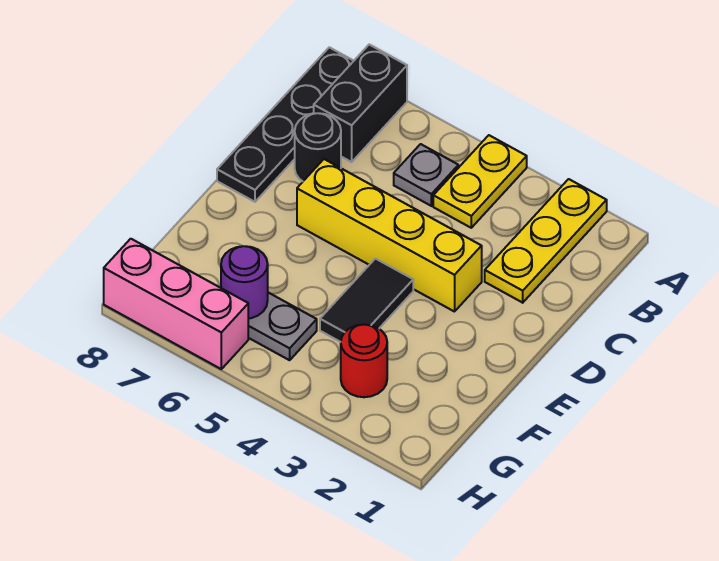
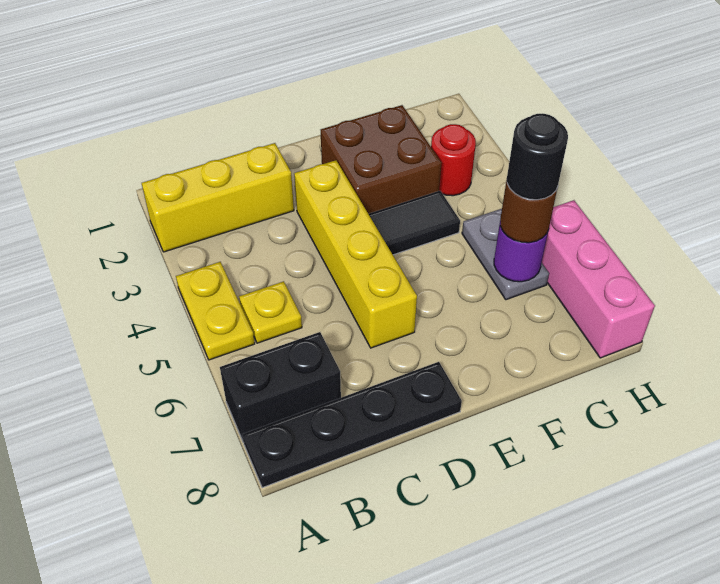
yellow 1x3 plate [485,179,607,303] -> yellow 1x3 brick [142,143,294,252]
yellow 1x2 plate [433,135,527,228] -> yellow 1x2 plate turned to [176,262,255,360]
grey 1x1 plate [394,144,458,206] -> yellow 1x1 plate [239,281,302,343]
black 1x1 round brick [295,113,341,181] -> black 1x1 round brick moved to [507,113,568,200]
none -> brown 2x2 brick [321,105,441,214]
none -> brown 1x1 round brick [500,180,558,243]

